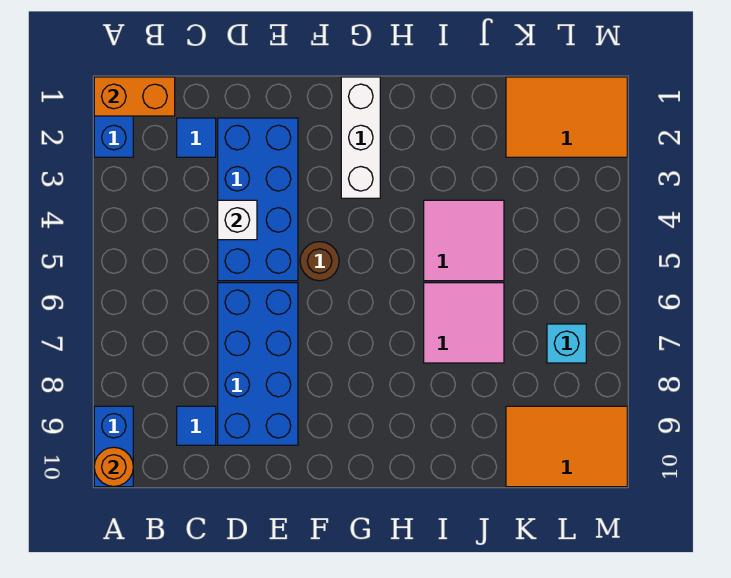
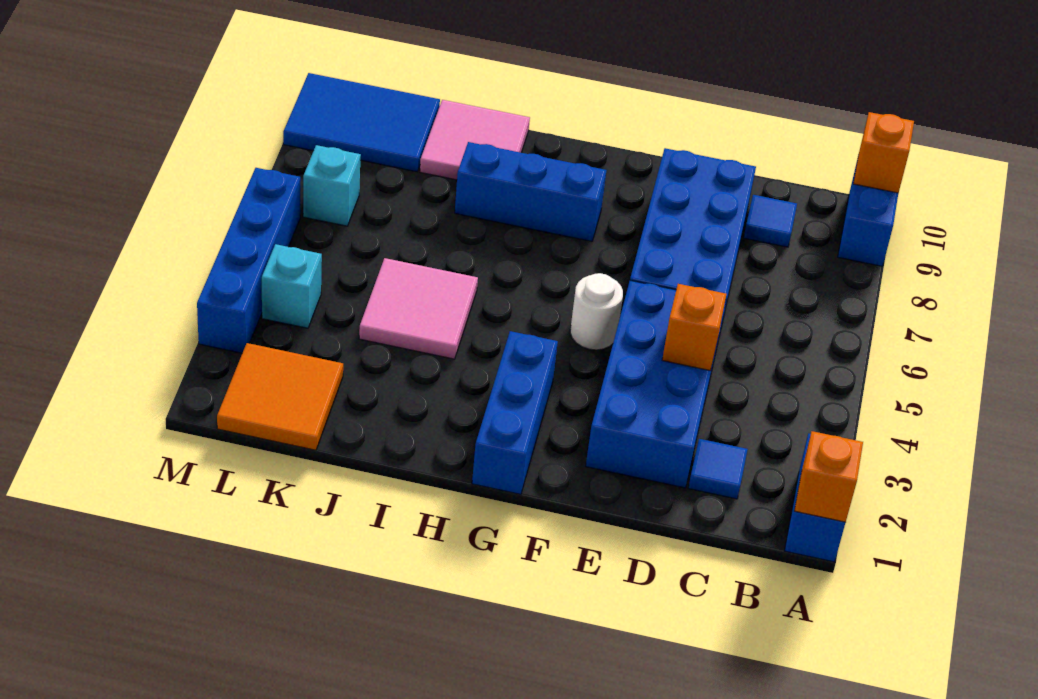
orange 1x2 brick [94,77,175,116] -> orange 1x1 brick [794,431,863,522]
orange 1x1 round brick [94,447,133,487] -> orange 1x1 brick [853,112,914,193]
white 1x1 brick [218,200,257,240] -> orange 1x1 brick [662,284,726,371]
brown 1x1 round brick [300,242,339,281] -> white 1x1 round brick [570,273,623,350]
white 1x3 brick [341,77,380,198] -> blue 1x3 brick [472,331,558,494]
none -> blue 1x3 brick [455,142,606,241]
pink 2x2 tile [424,283,504,363] -> pink 2x2 tile moved to [420,100,530,180]
orange 2x3 tile [506,77,627,157] -> orange 2x2 tile [217,343,343,450]
orange 2x3 tile [506,406,627,487] -> blue 2x3 tile [283,73,440,172]
none -> cyan 1x1 brick [262,244,322,328]
none -> blue 1x4 brick [197,168,300,353]

